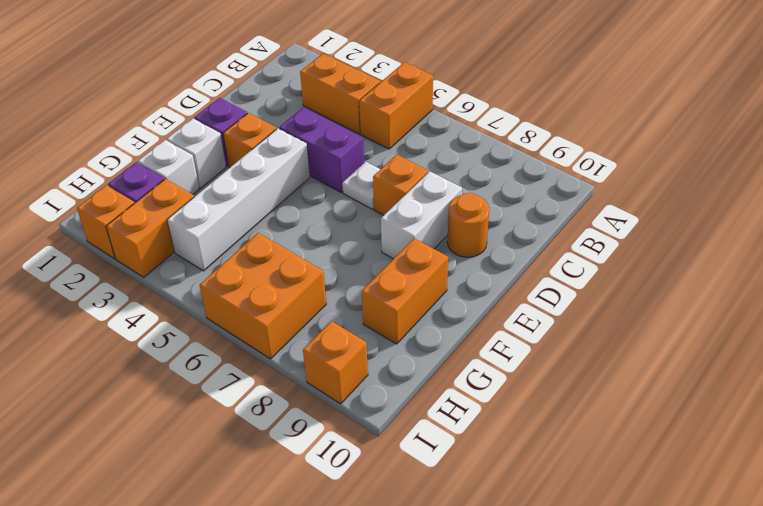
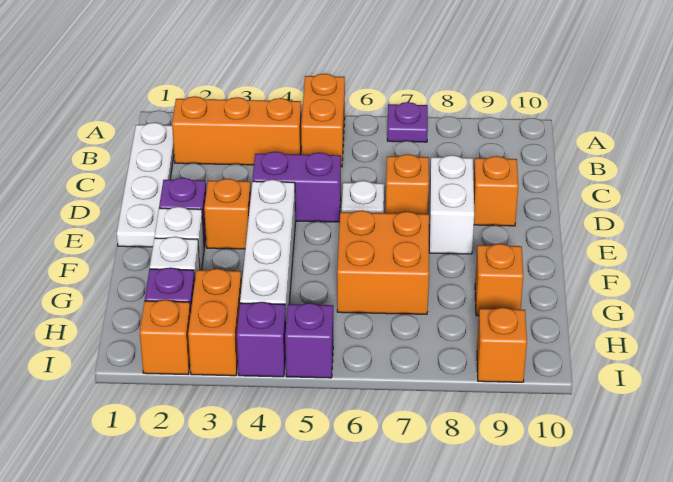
none -> purple 1x1 plate [387,102,428,142]
none -> white 1x4 plate [117,123,174,247]
orange 1x2 brick [300,54,380,134] -> orange 1x3 brick [172,96,301,165]
orange 1x1 round brick [447,193,489,257] -> orange 1x1 brick [474,156,518,226]
orange 1x2 brick [362,238,448,344] -> orange 1x1 brick [475,244,523,316]
orange 2x2 brick [200,233,326,359] -> orange 2x2 brick moved to [337,211,429,314]
none -> purple 1x1 brick [237,302,286,377]
none -> purple 1x1 brick [285,303,333,378]

